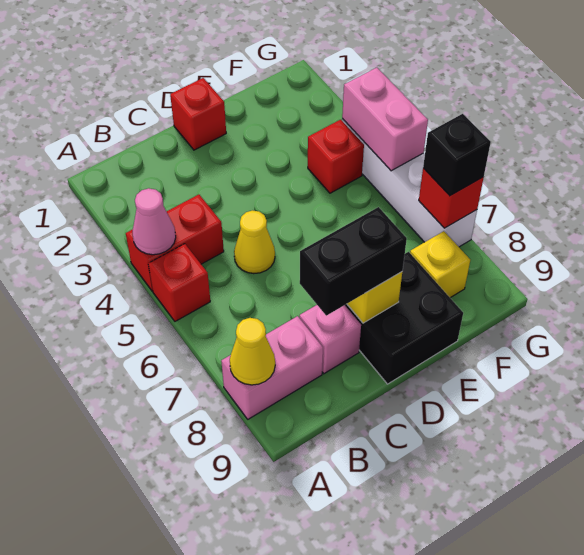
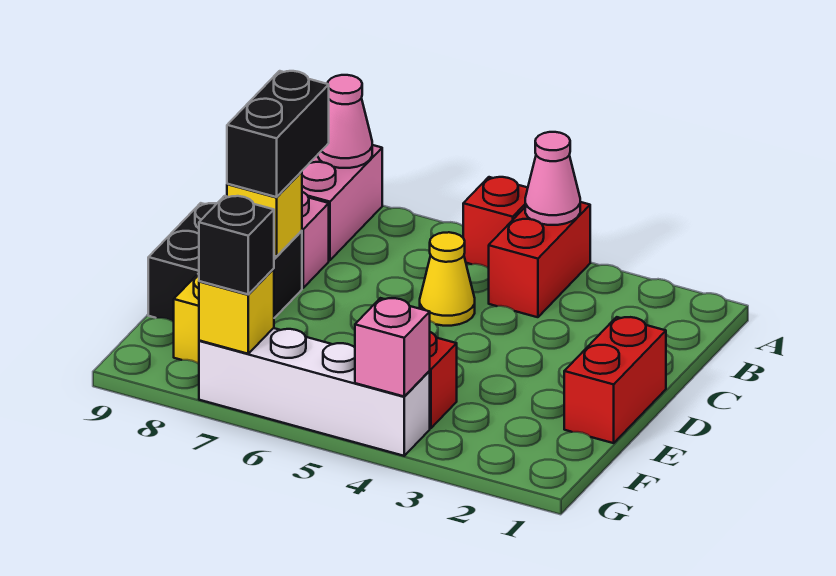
yellow 1x1 cone [230,318,275,385] -> pink 1x1 cone [317,75,372,168]
red 1x1 brick [170,78,226,150] -> red 1x2 brick [564,317,666,443]
pink 1x2 brick [342,68,428,171] -> pink 1x1 brick [355,298,430,397]
red 1x1 brick [419,168,484,228] -> yellow 1x1 brick [199,269,274,354]

